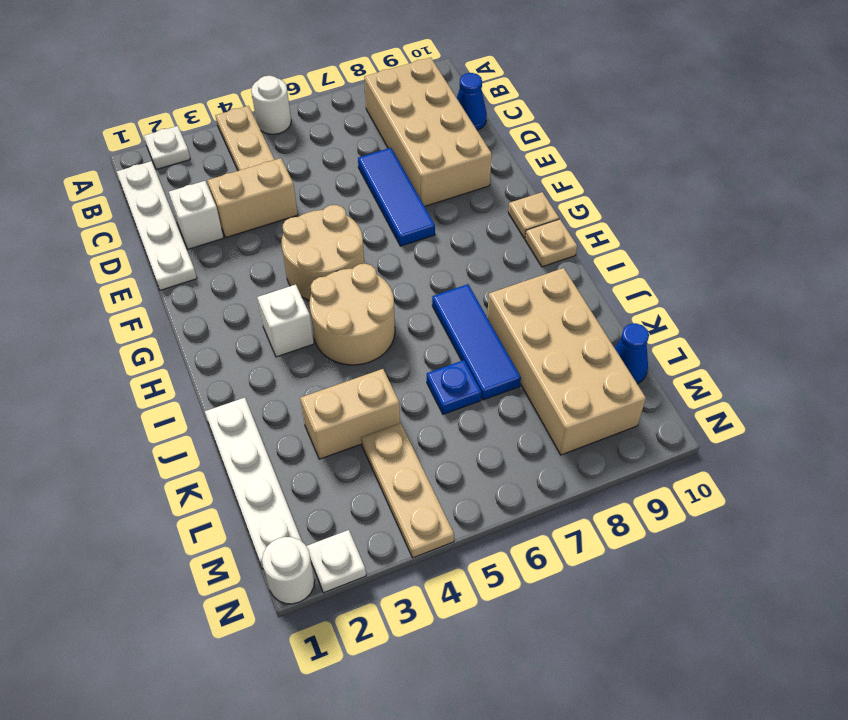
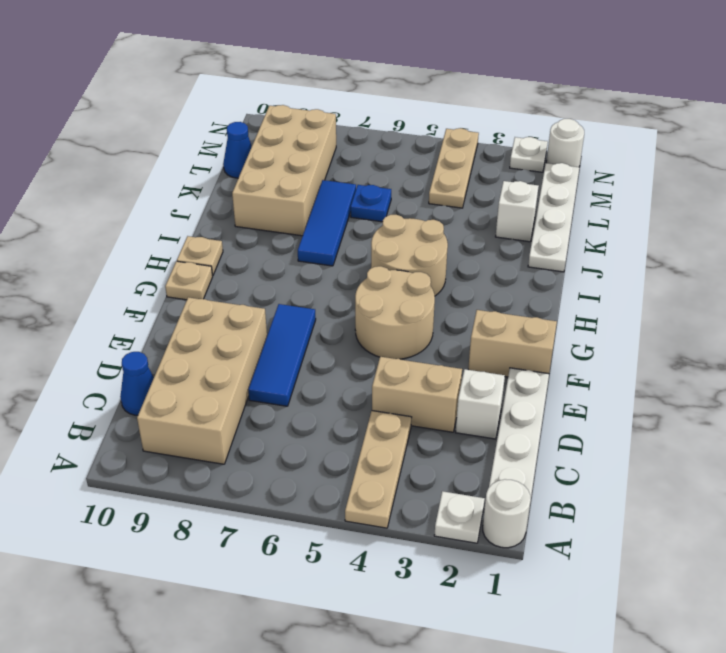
white 1x1 round brick [251,76,291,134] -> white 1x1 round brick moved to [483,479,531,548]
white 1x1 brick [257,285,314,357] -> white 1x1 brick moved to [496,181,539,242]
tan 1x2 brick [300,369,400,459] -> tan 1x2 brick moved to [468,310,557,377]

